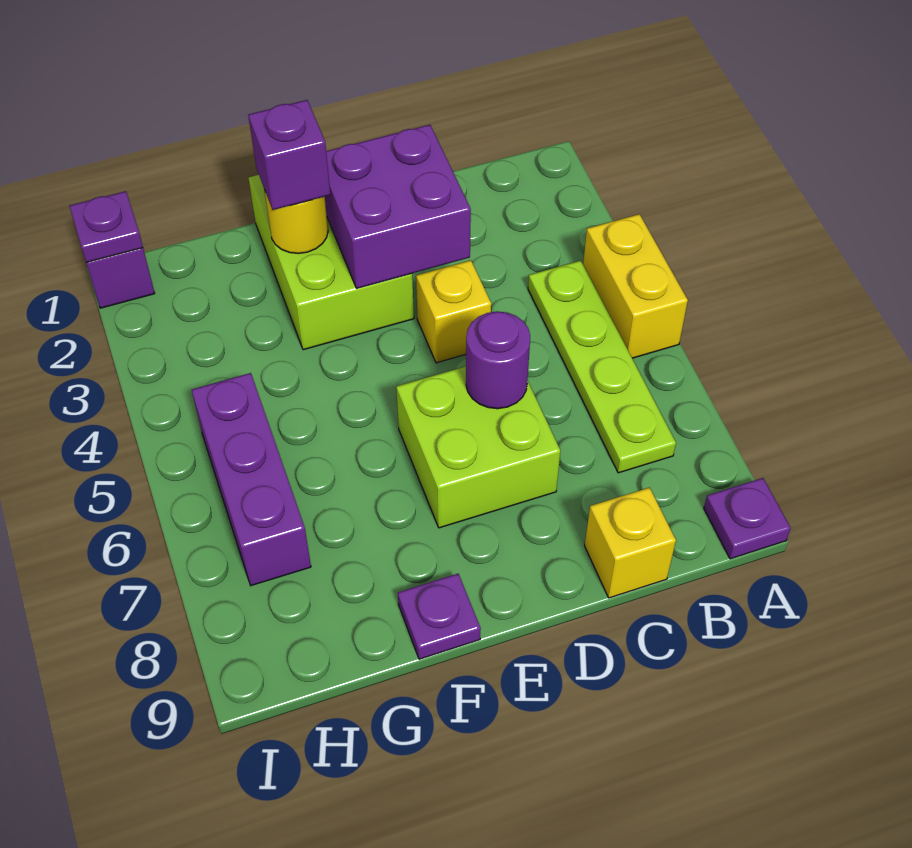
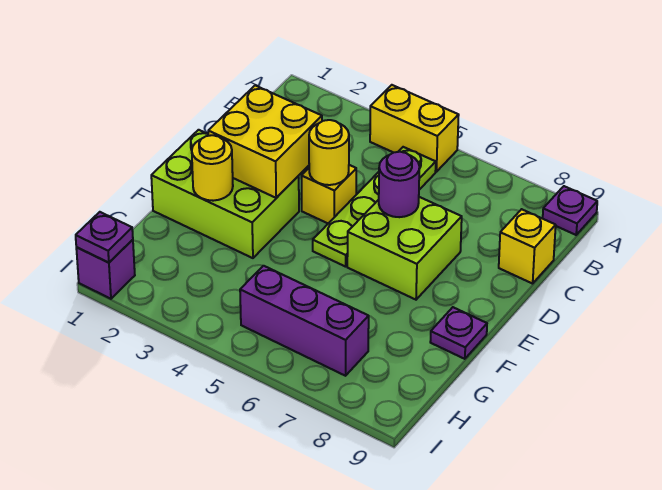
lime 1x4 plate [528,261,676,473] -> lime 1x4 plate turned to [313,147,436,267]
purple 2x2 brick [325,125,471,288] -> yellow 2x2 brick [208,86,322,198]
none -> yellow 1x1 round brick [309,120,349,185]
purple 1x1 brick [248,100,330,210] -> none

